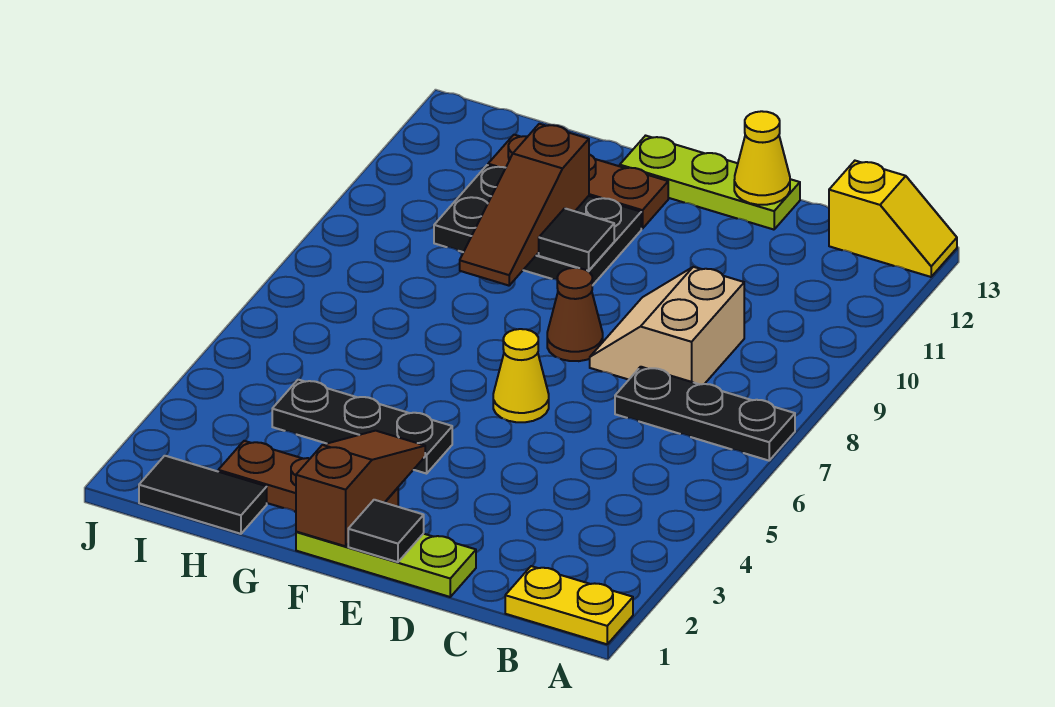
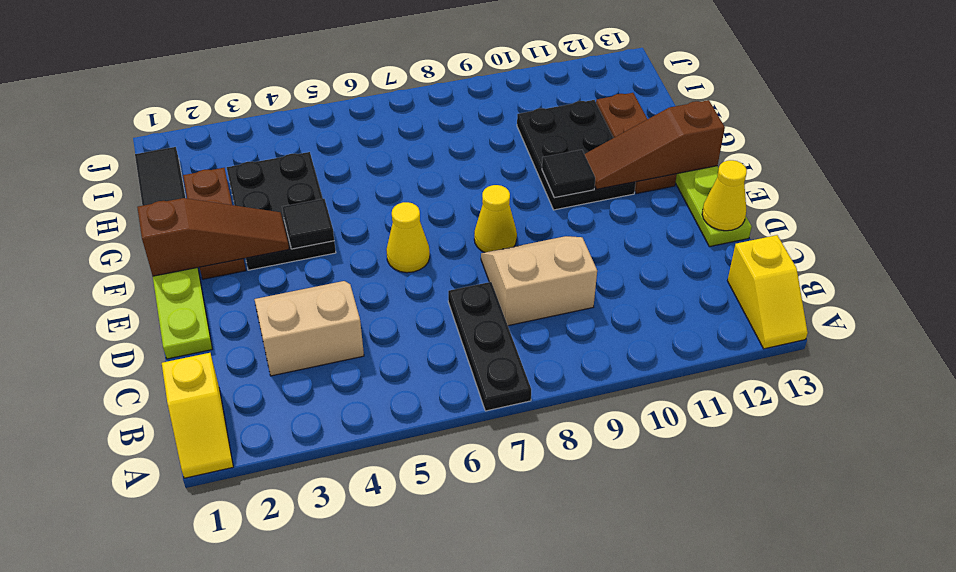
yellow 1x2 plate [505,566,633,644] -> yellow 1x2 slope [162,353,233,478]
none -> tan 2x2 slope [254,281,364,376]
black 1x1 tile [348,500,424,562] -> black 1x1 tile moved to [282,199,334,249]
brown 1x1 cone [547,268,603,361] -> yellow 1x1 cone [474,185,517,252]
black 1x3 plate [272,380,452,474] -> black 2x3 plate [227,152,336,270]
brown 1x3 slope [460,124,589,286] -> brown 1x3 slope moved to [585,100,725,189]

